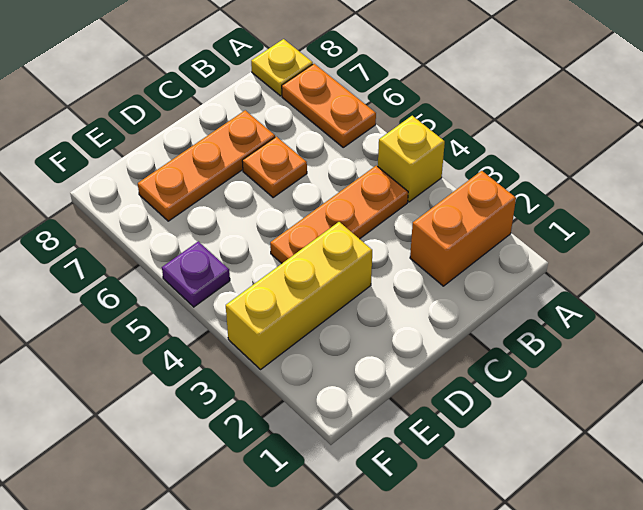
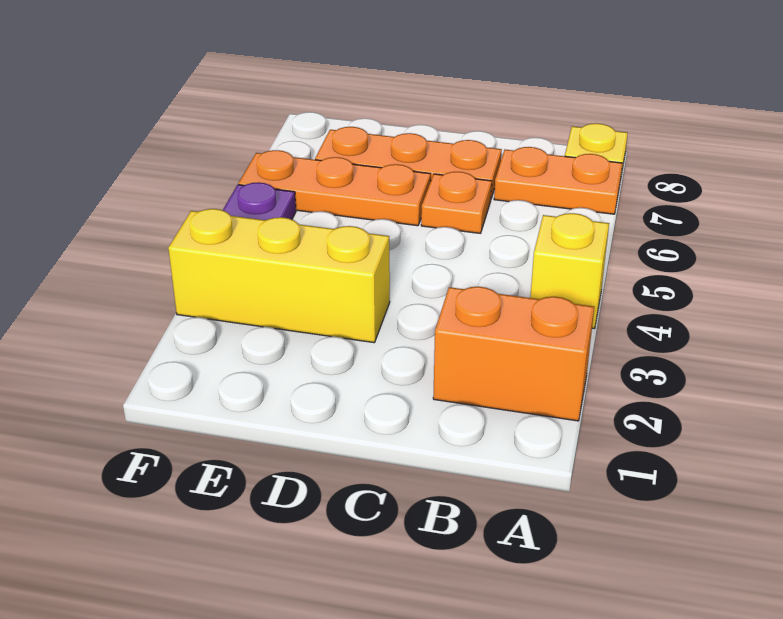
orange 1x2 plate [282,64,376,147] -> orange 1x2 plate turned to [494,147,622,214]
orange 1x3 plate [270,166,408,263] -> orange 1x3 plate moved to [238,150,431,226]

